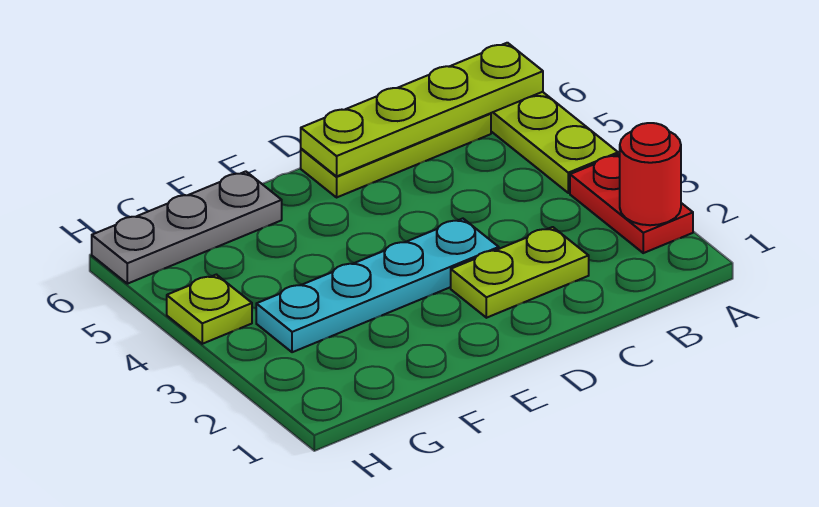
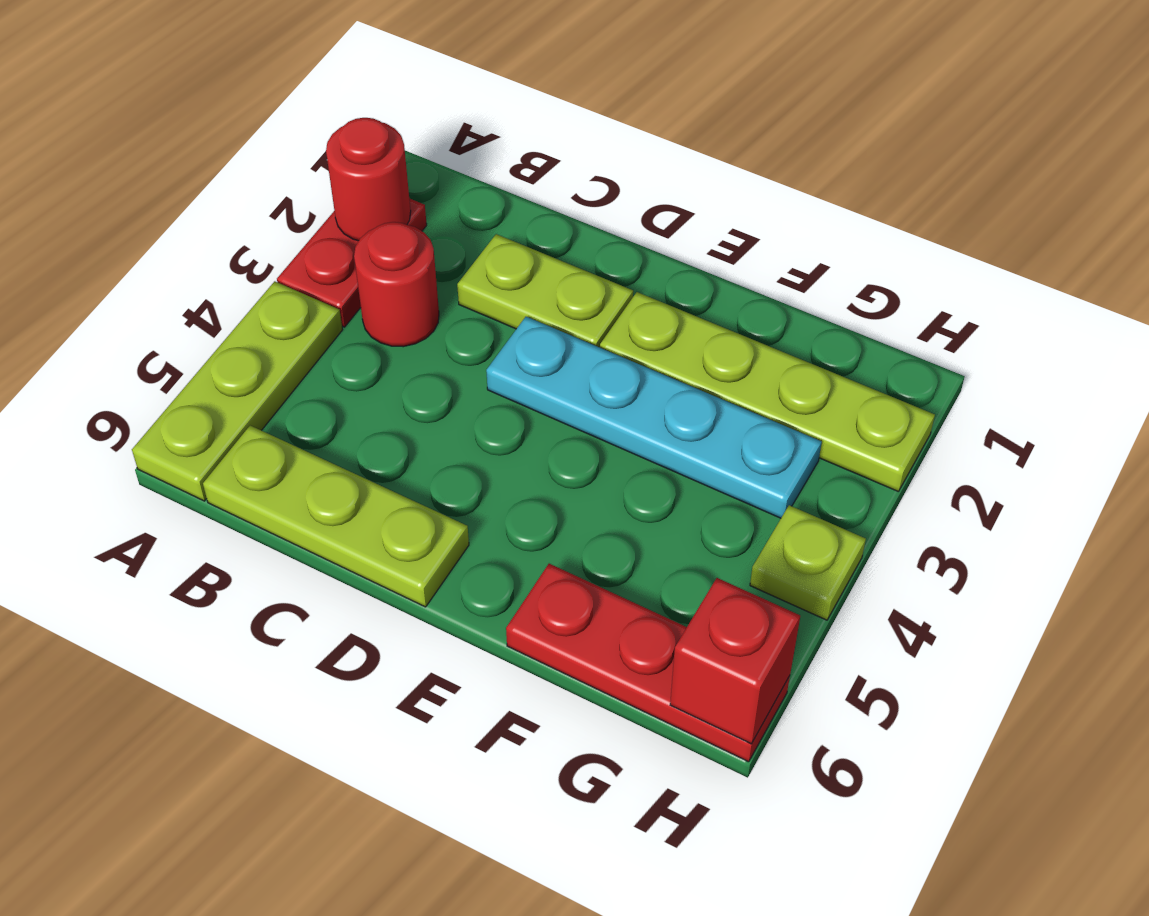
lime 1x4 plate [301,43,543,176] -> lime 1x4 plate moved to [600,292,935,492]
none -> red 1x1 round brick [354,222,439,347]
grey 1x3 plate [92,171,282,284] -> red 1x3 plate [506,564,790,762]
none -> red 1x1 brick [670,578,800,744]

